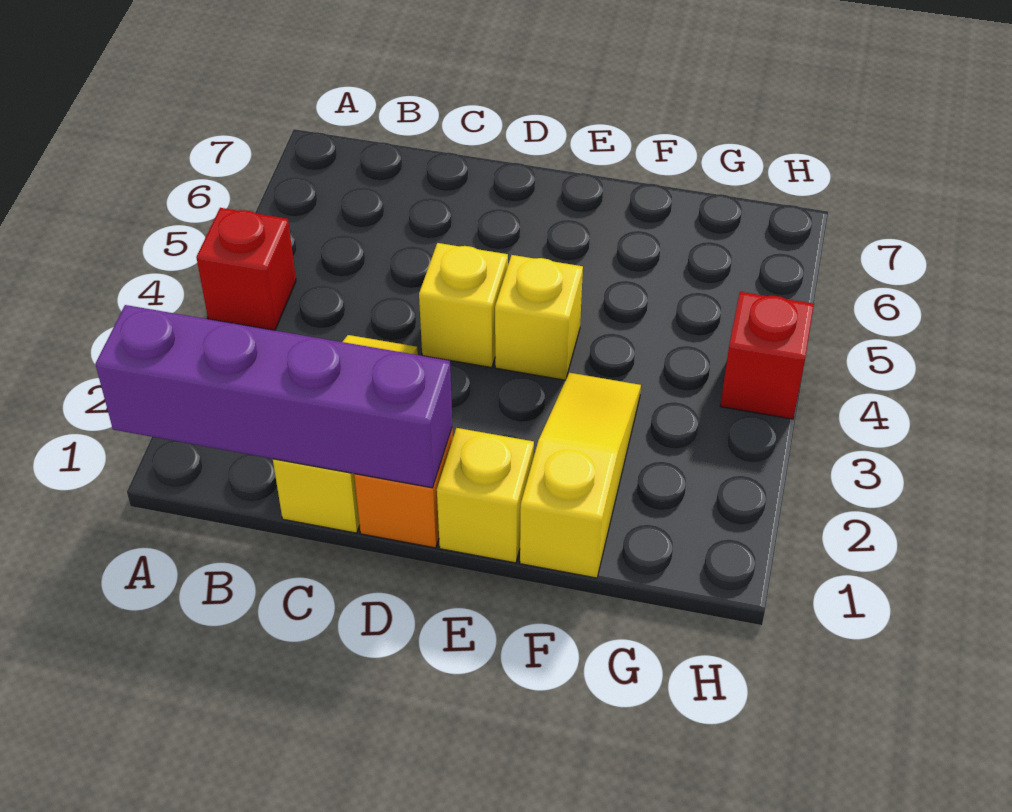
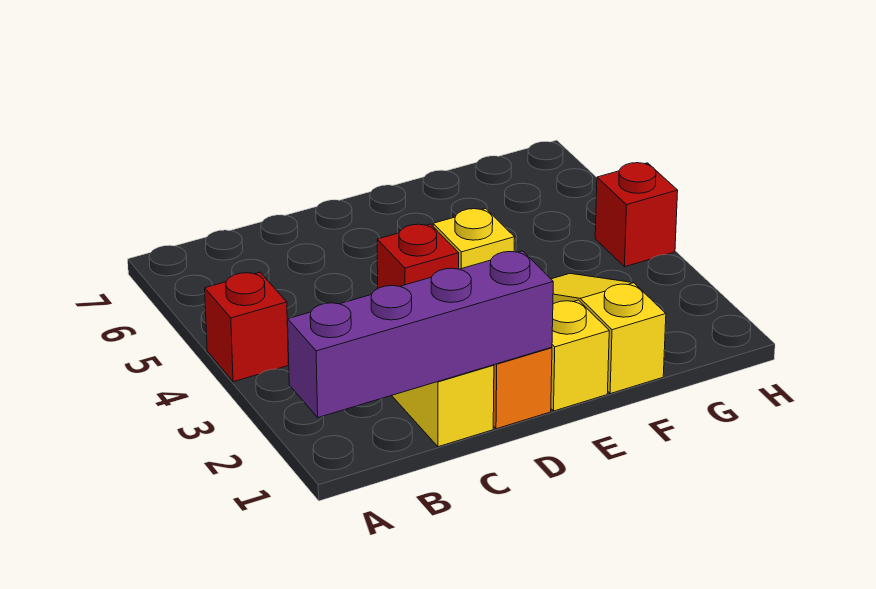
yellow 1x1 brick [419,243,508,368] -> red 1x1 brick [377,224,459,288]

